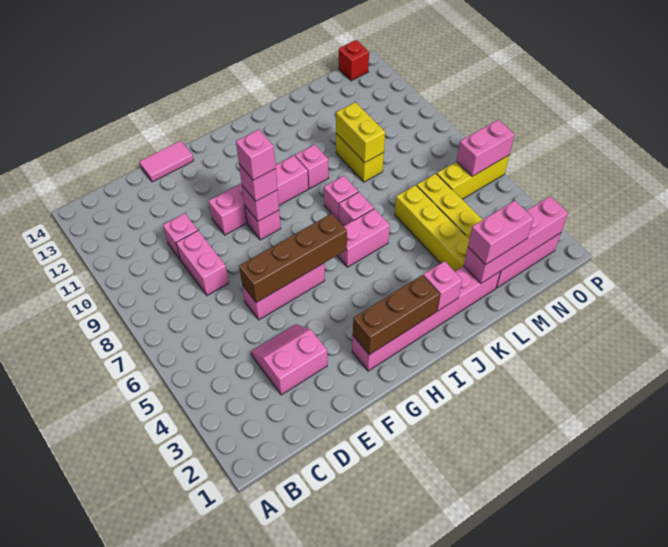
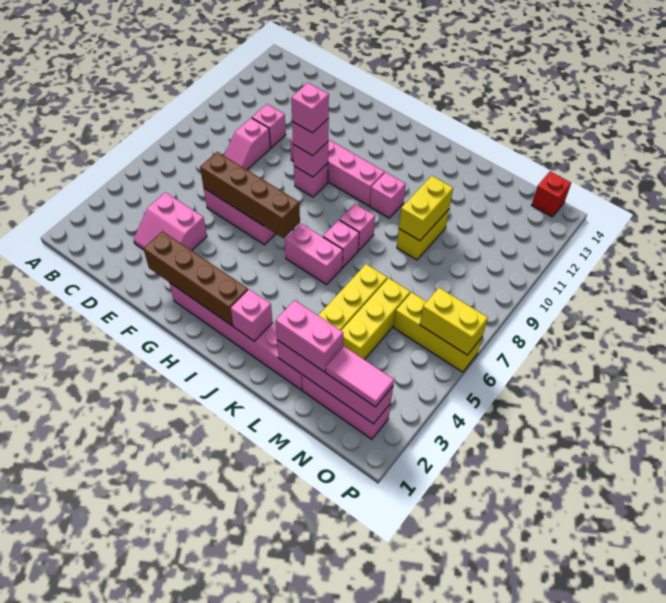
pink 2x2 slope [251,324,327,395] -> pink 2x2 slope turned to [134,192,207,251]
pink 1x2 brick [176,231,229,295] -> pink 1x2 slope [224,118,270,170]
pink 1x2 tile [139,141,194,182] -> pink 1x2 tile moved to [326,347,394,407]
brown 1x3 brick [353,275,440,355] -> brown 1x4 brick [144,231,248,326]
pink 1x2 brick [457,120,515,176] -> yellow 1x2 brick [420,288,488,355]

